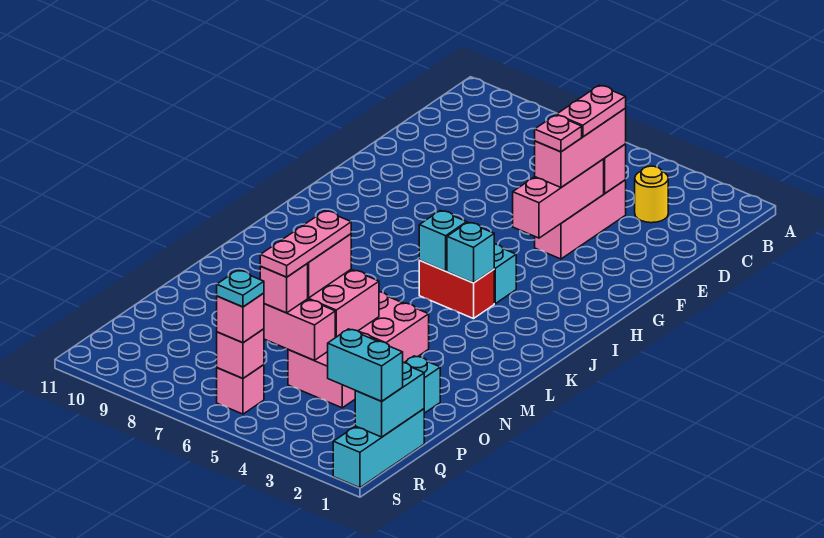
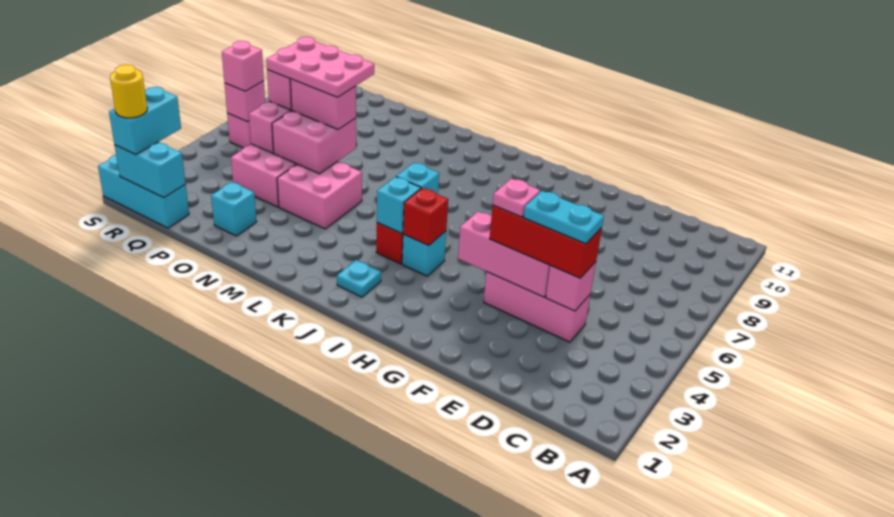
yellow 1x1 round brick [635,166,668,223] -> yellow 1x1 round brick moved to [110,65,147,118]
pink 1x3 brick [535,109,626,187] -> red 1x3 brick [490,205,602,278]
pink 1x2 plate [556,85,626,137] -> cyan 1x2 plate [523,191,604,244]
none -> red 1x1 brick [403,188,448,246]
pink 1x3 plate [260,211,351,277] -> pink 2x3 plate [266,37,374,97]
cyan 1x1 plate [217,270,264,307] -> cyan 1x1 plate moved to [337,260,381,297]

